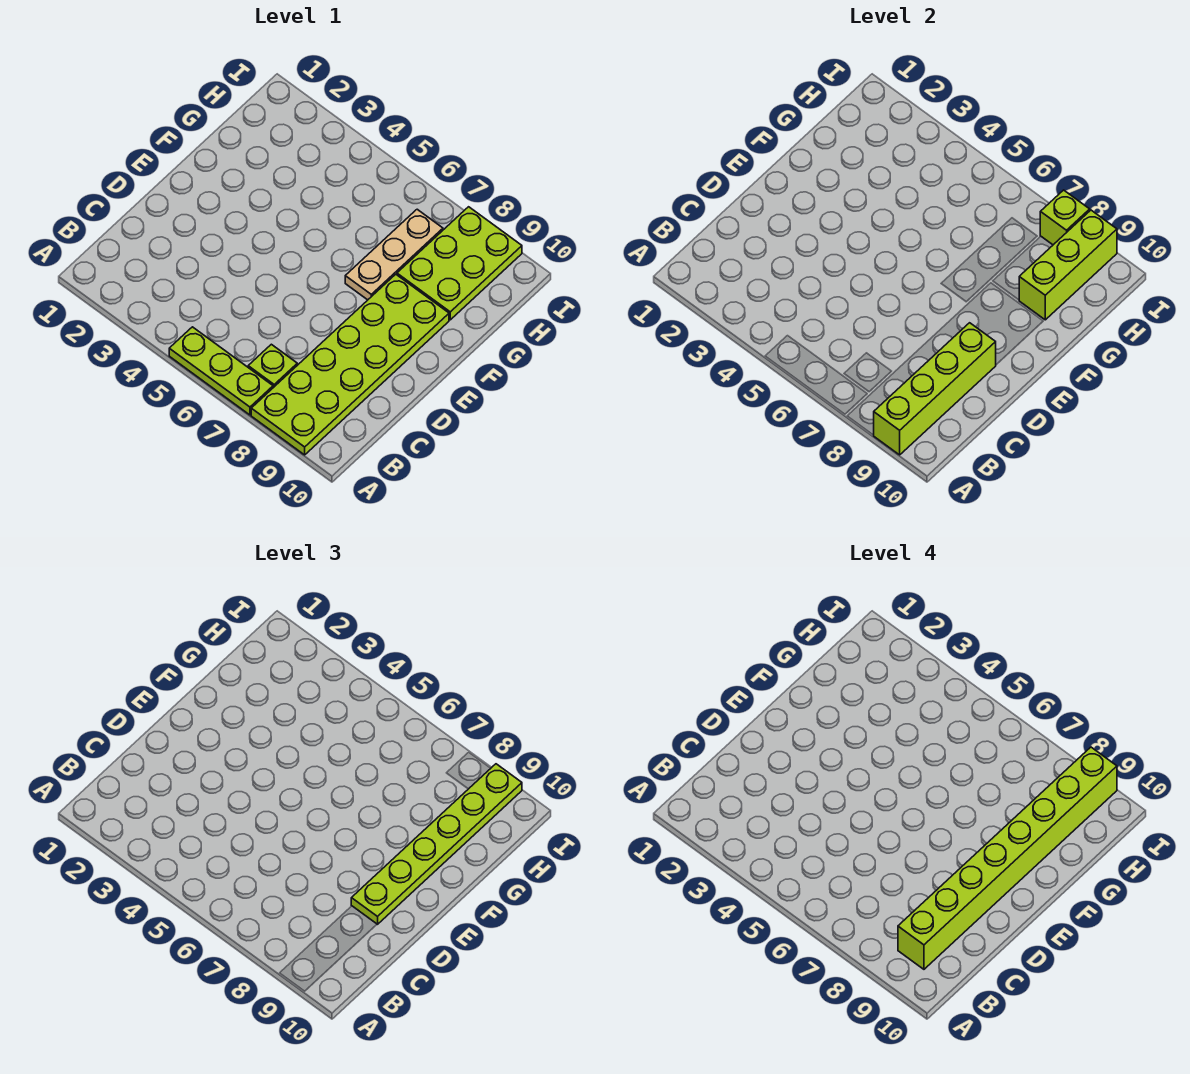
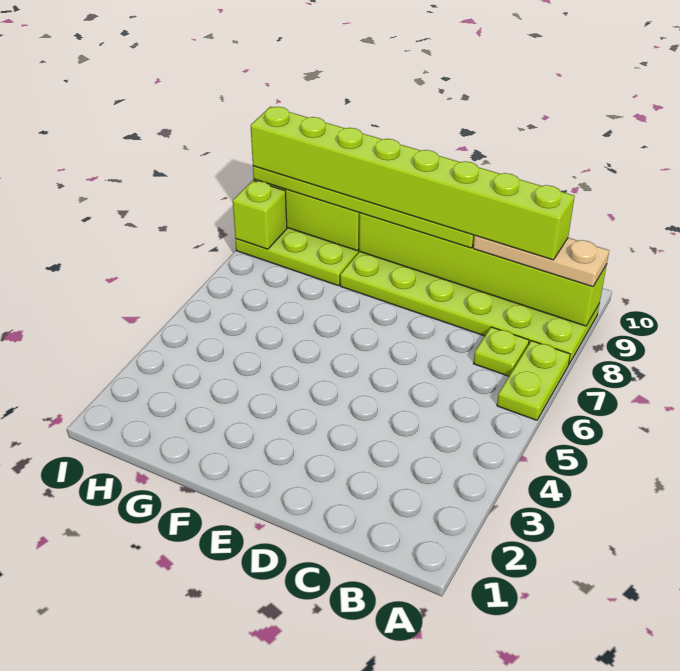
lime 1x3 plate [169,327,273,415] -> lime 1x2 plate [497,341,570,420]
lime 1x4 brick [874,323,996,455] -> lime 1x6 brick [359,213,607,326]
tan 1x3 plate [345,209,443,300] -> tan 1x3 plate moved to [473,236,609,287]

